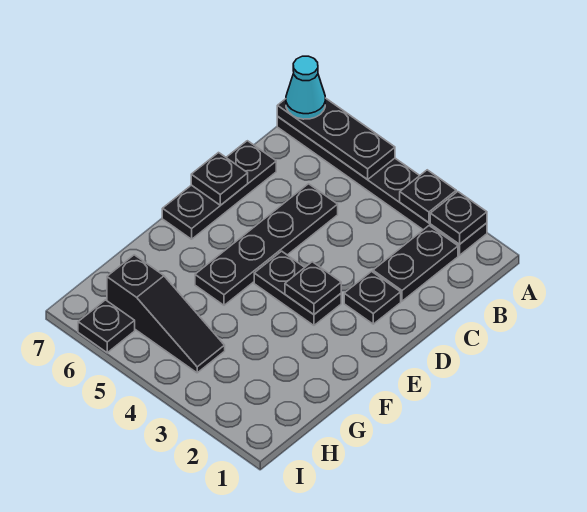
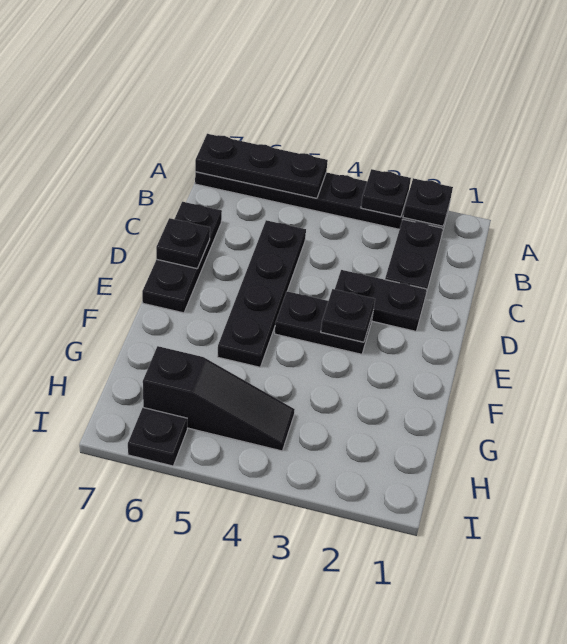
cyan 1x1 cone [286,56,325,119] -> none
black 1x1 plate [344,271,401,324] -> black 1x2 plate [335,270,427,331]

